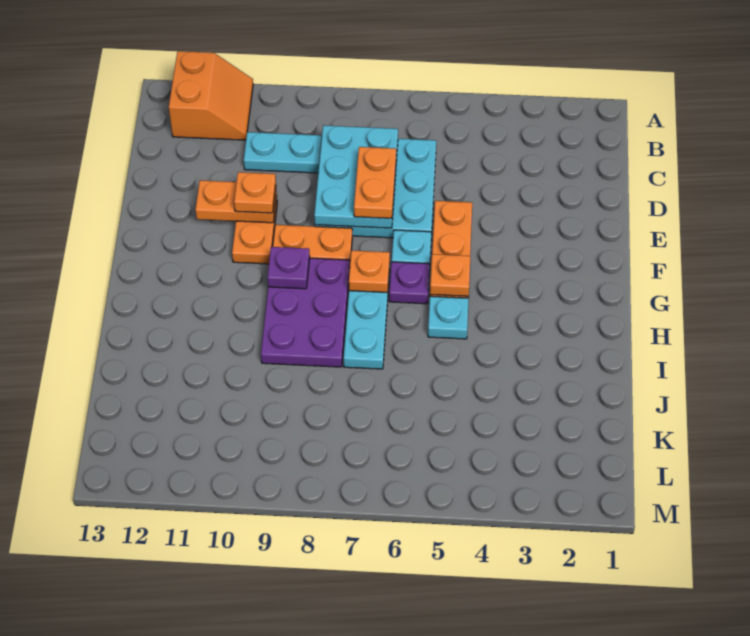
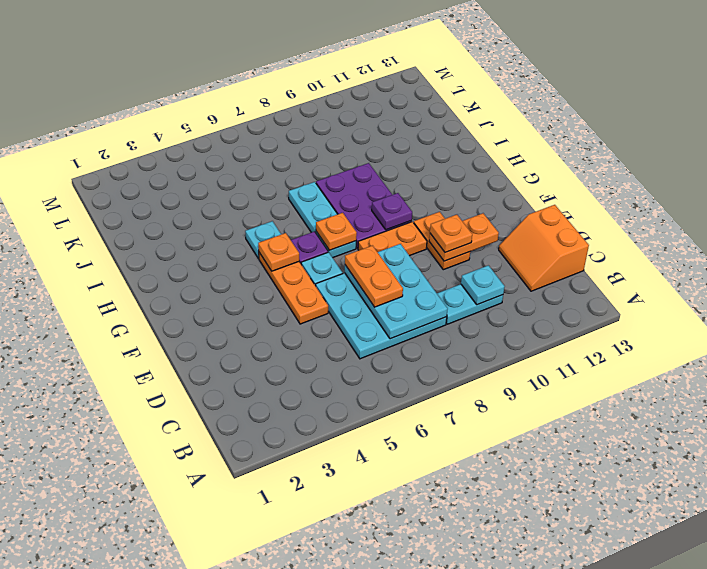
orange 2x2 slope [169,51,253,140] -> orange 2x2 slope moved to [499,205,589,291]
none -> cyan 1x1 plate [461,265,505,305]

